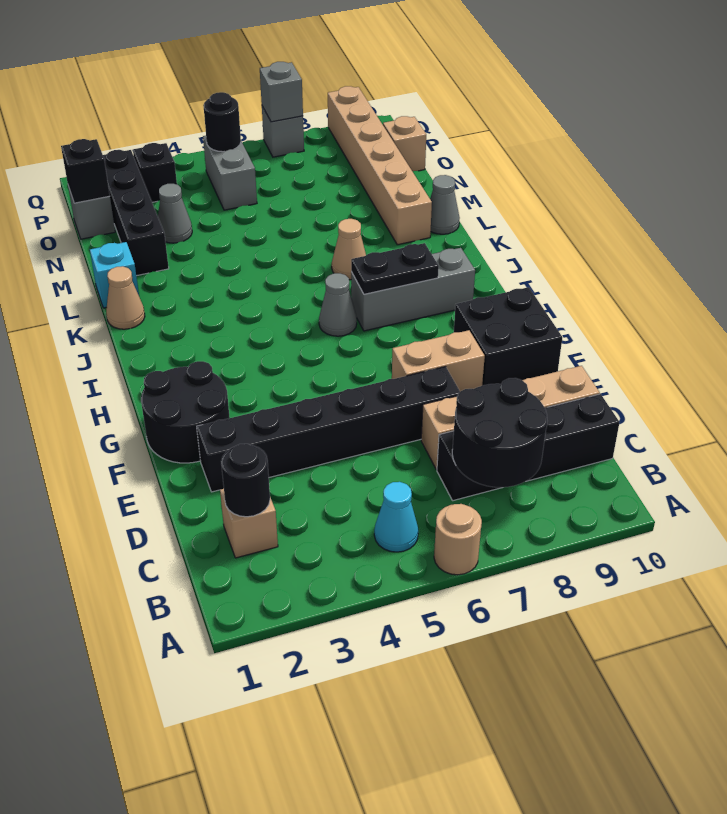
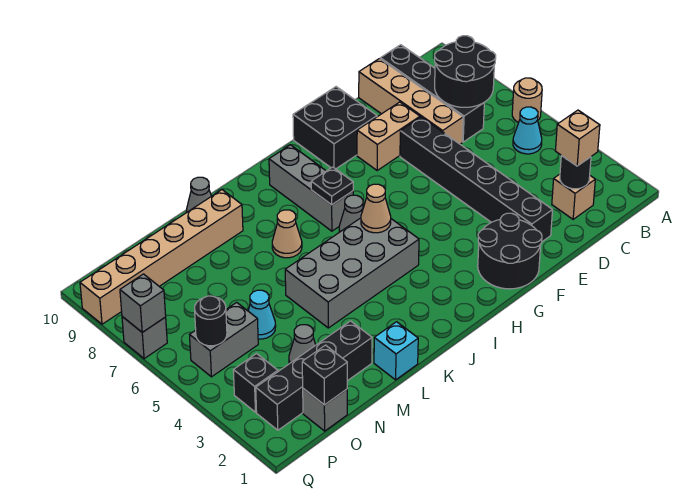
tan 1x2 brick [392,330,485,391] -> tan 1x2 brick turned to [357,102,420,170]
none -> grey 2x4 brick [285,218,419,328]
black 1x2 plate [351,243,439,294] -> black 1x1 plate [311,167,353,205]
tan 1x1 cone [106,266,145,329] -> tan 1x1 cone moved to [361,184,391,233]
none -> cyan 1x1 cone [248,290,276,339]
tan 1x1 brick [383,116,426,171] -> tan 1x1 brick moved to [555,110,600,166]

